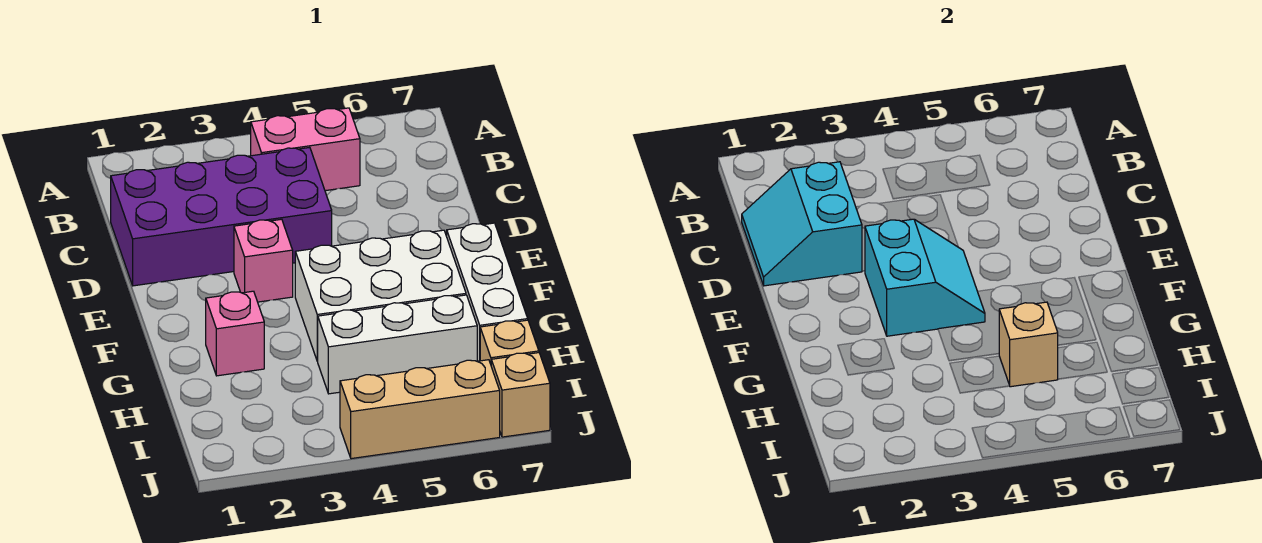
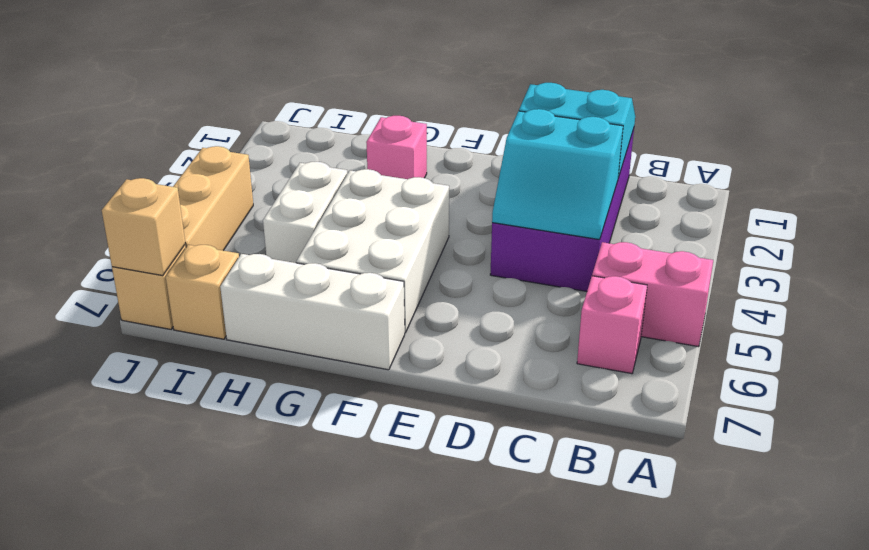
pink 1x2 brick [251,108,360,191] -> pink 1x2 brick turned to [592,242,713,347]
pink 1x1 brick [234,219,293,302] -> pink 1x1 brick moved to [577,276,647,374]
cyan 2x2 slope [865,219,985,336] -> cyan 2x2 slope moved to [492,109,623,240]
white 1x3 brick [317,295,477,394] -> white 1x2 brick [263,162,347,263]
tan 1x1 brick [999,302,1058,387] -> tan 1x1 brick moved to [102,178,185,276]

